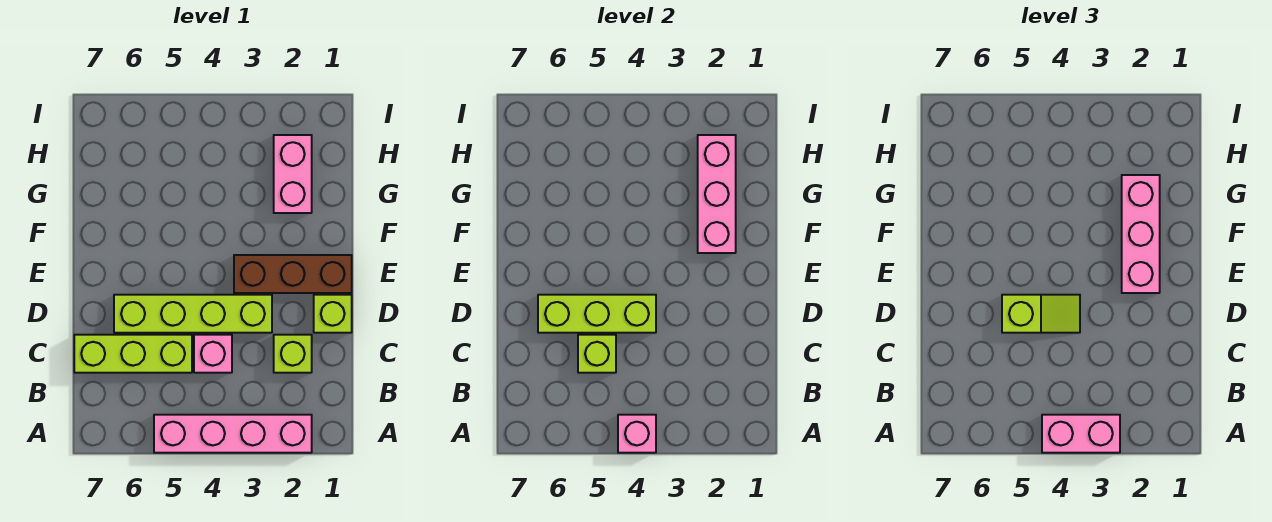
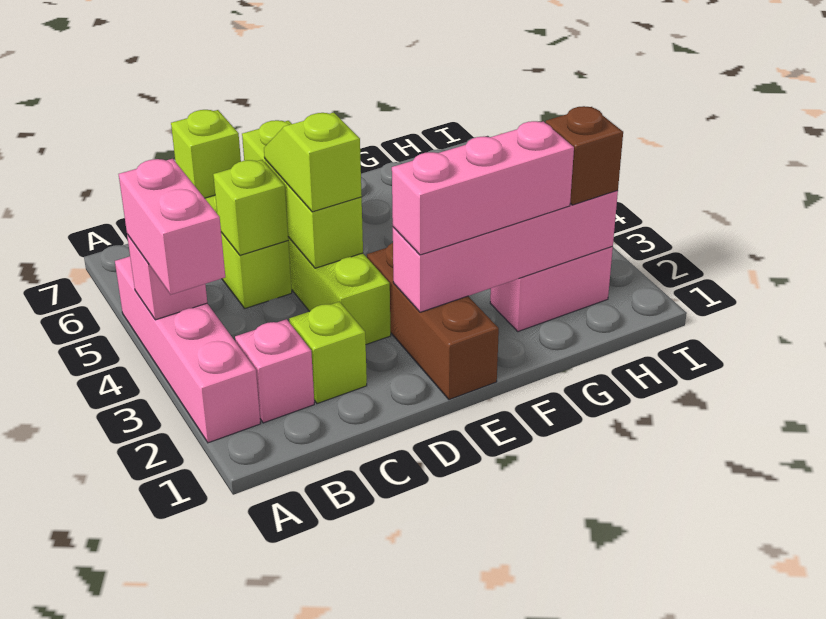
pink 1x1 brick [194,335,232,373] -> pink 1x1 brick moved to [235,319,314,423]
lime 1x1 brick [314,295,352,333] -> lime 1x1 brick moved to [171,110,241,198]
lime 1x2 slope [1002,295,1080,333] -> lime 1x2 slope turned to [264,112,362,212]
pink 1x3 brick [698,135,736,253] -> pink 1x4 brick [393,190,618,312]
none -> brown 1x1 brick [546,106,623,205]

